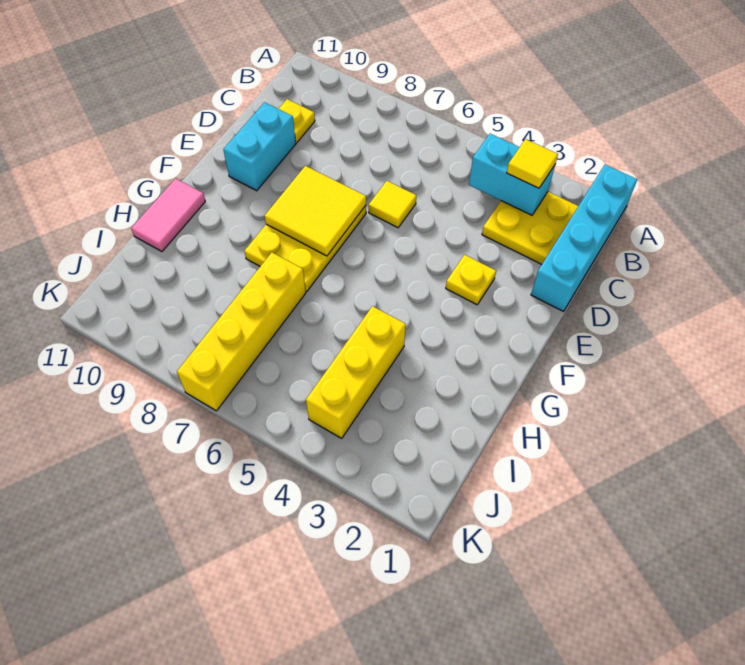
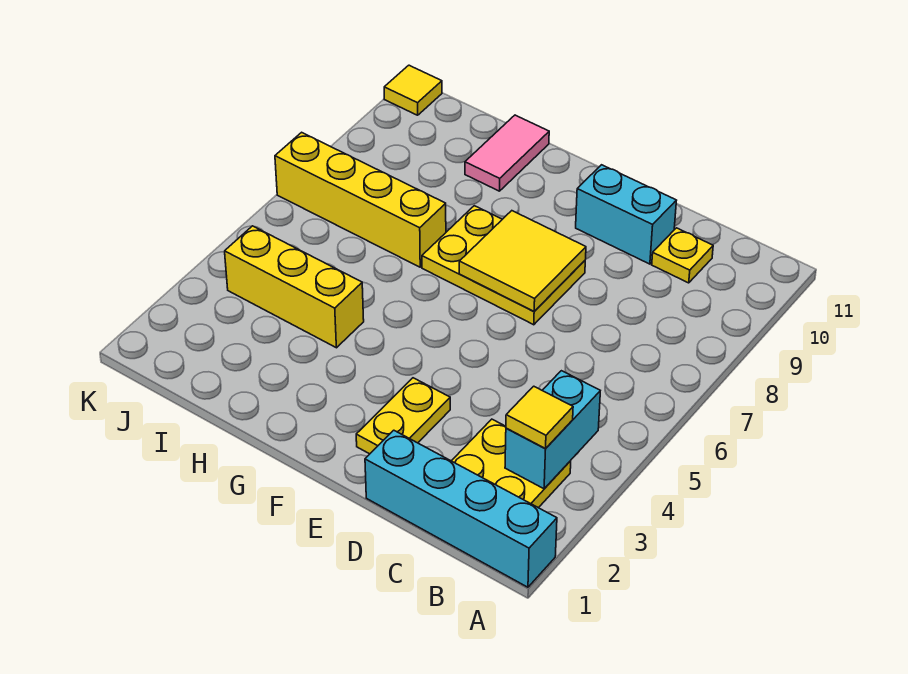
yellow 1x1 tile [369,181,416,228] -> yellow 1x1 tile moved to [384,65,442,115]
yellow 1x1 plate [446,255,496,305] -> yellow 1x2 plate [356,378,450,454]
pink 1x2 tile [131,179,205,251] -> pink 1x2 tile turned to [465,115,549,191]

